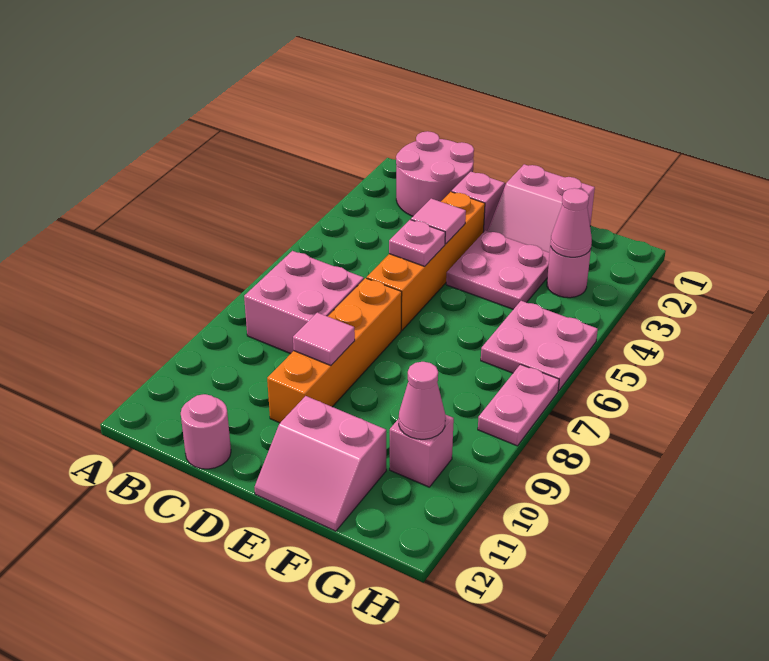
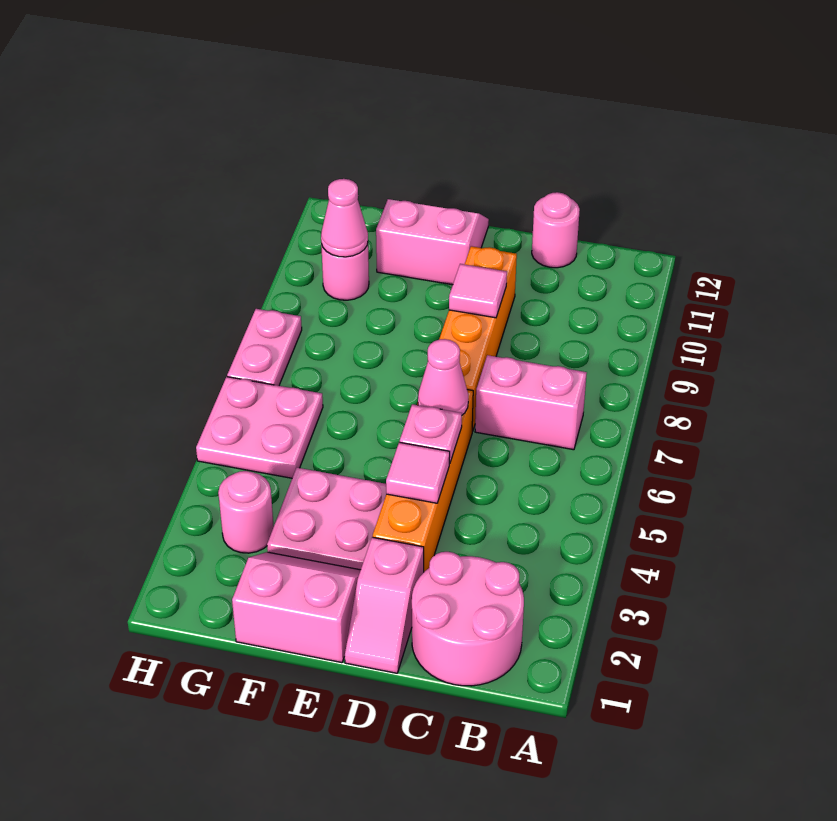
pink 2x2 brick [244,251,364,354] -> pink 1x2 brick [475,355,587,450]
pink 1x1 cone [551,188,592,257] -> pink 1x1 cone moved to [418,339,468,415]
pink 1x1 brick [390,415,454,487] -> pink 1x1 round brick [321,244,369,300]

